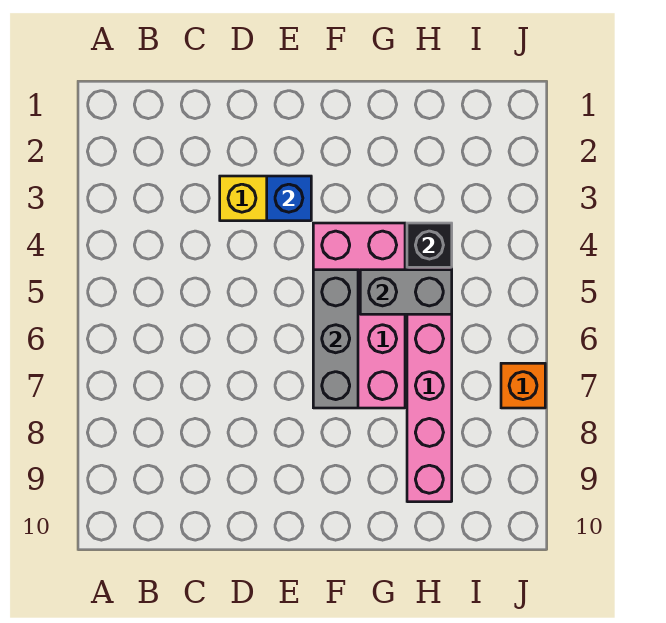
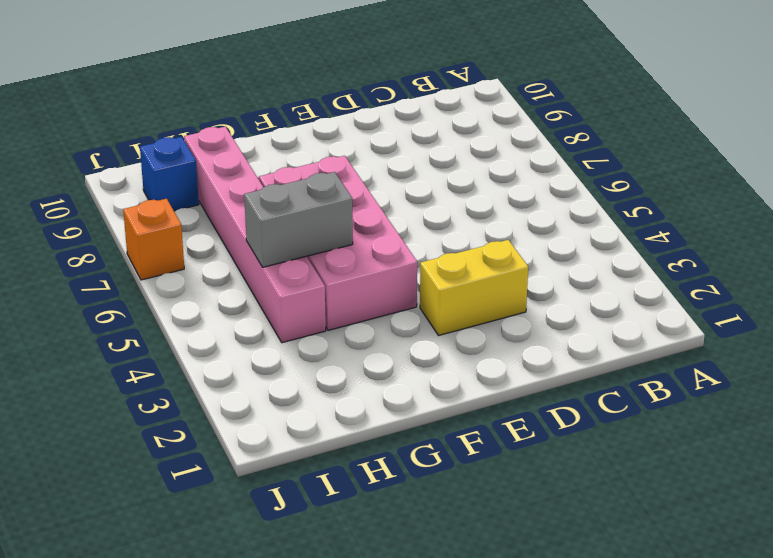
blue 1x1 brick [267,176,311,221] -> blue 1x1 brick moved to [140,137,199,211]
grey 1x3 brick [313,270,358,408] -> none
black 1x1 brick [407,223,452,267] -> none

